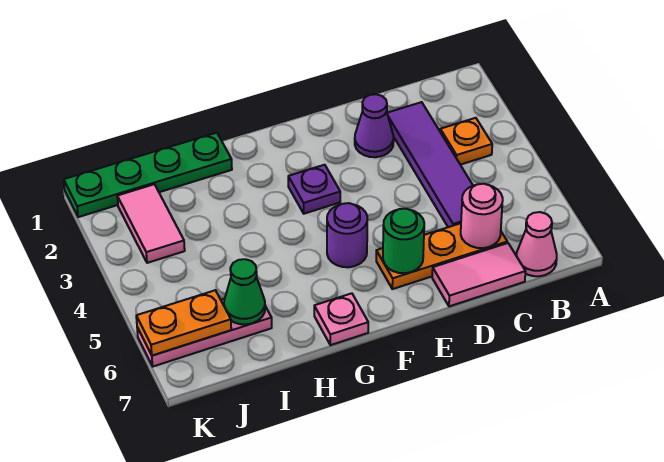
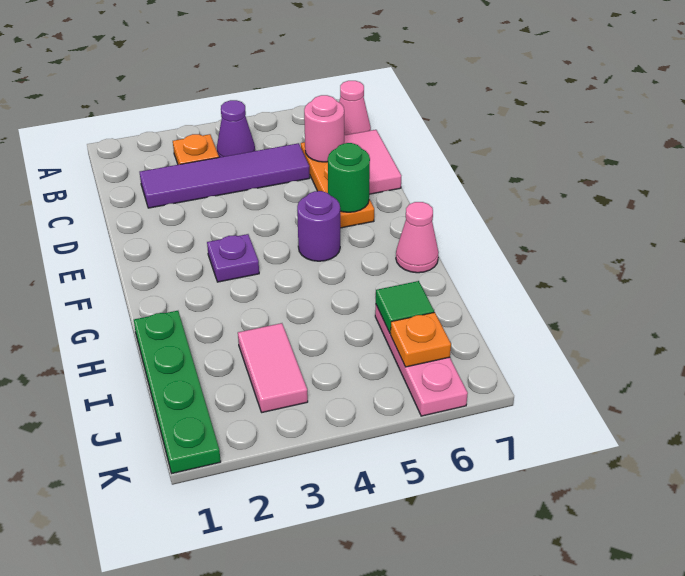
purple 1x1 cone [355,94,394,157] -> purple 1x1 cone moved to [217,100,255,157]
pink 1x1 plate [314,293,368,345] -> pink 1x1 cone [396,202,439,273]
green 1x1 cone [224,259,265,324] -> green 1x1 tile [376,281,434,333]
pink 1x2 tile [117,184,185,263] -> pink 1x2 tile turned to [238,323,308,412]
orange 1x2 plate [136,290,231,356] -> orange 1x1 plate [391,312,451,367]

